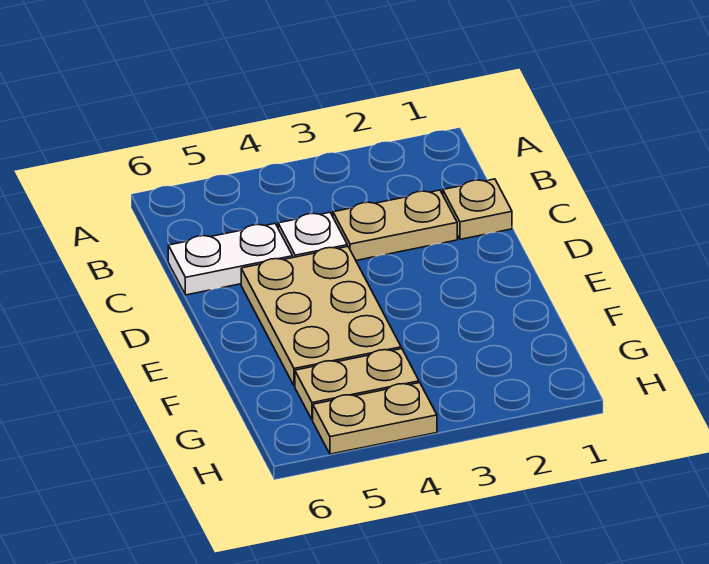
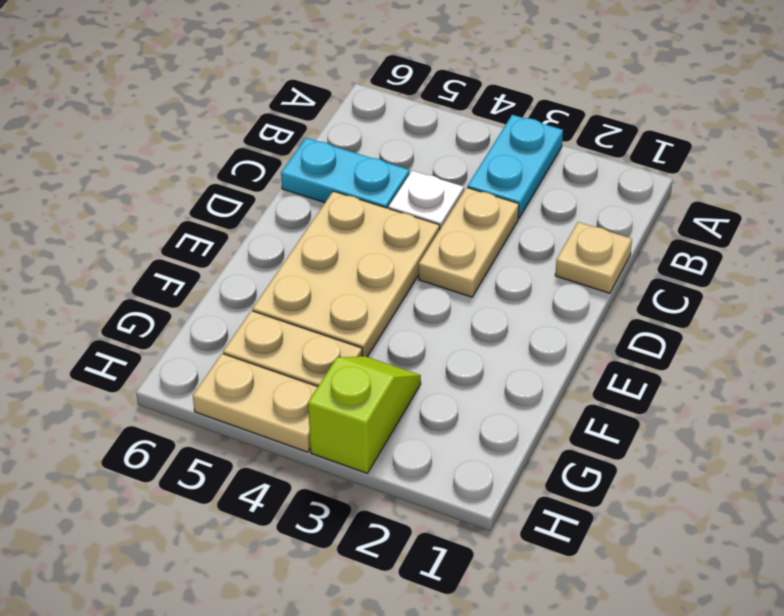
none -> cyan 1x2 plate [467,115,563,218]
tan 1x2 plate [333,190,457,260] -> tan 1x2 plate turned to [419,187,519,297]
white 1x2 plate [168,224,293,295] -> cyan 1x2 plate [281,138,409,208]
none -> lime 1x2 slope [308,356,421,473]

